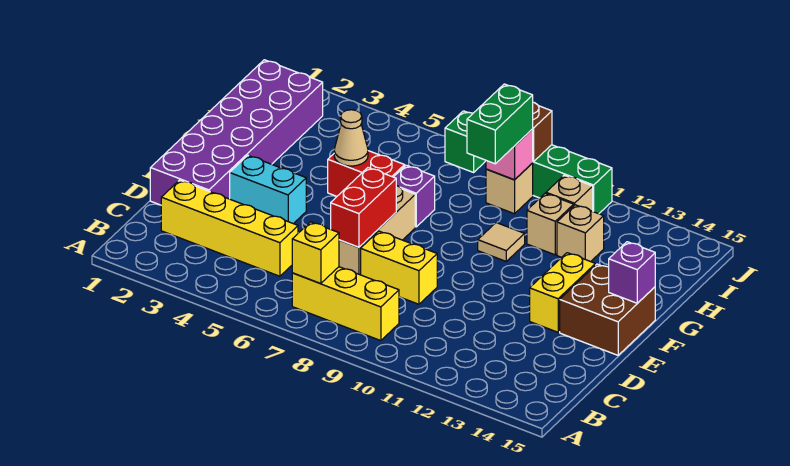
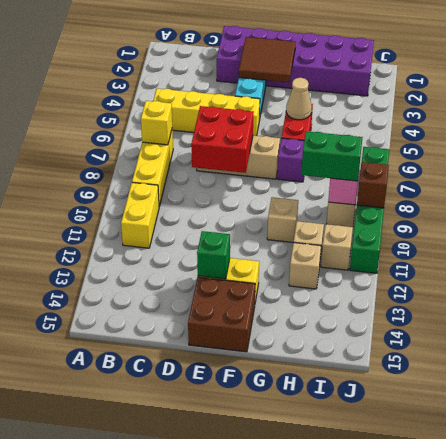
yellow 1x4 brick [161,180,298,276] -> yellow 1x4 brick turned to [153,89,260,136]
red 1x2 brick [331,168,396,247] -> red 2x2 brick [191,106,254,173]
yellow 1x2 brick [361,231,437,304] -> yellow 1x2 brick moved to [121,183,159,248]
none -> brown 2x2 tile [239,37,295,82]
none -> green 1x1 brick [197,231,230,279]
purple 1x1 brick [609,242,655,303] -> none
tan 1x1 tile [478,223,525,261] -> tan 1x1 brick [267,197,298,242]

